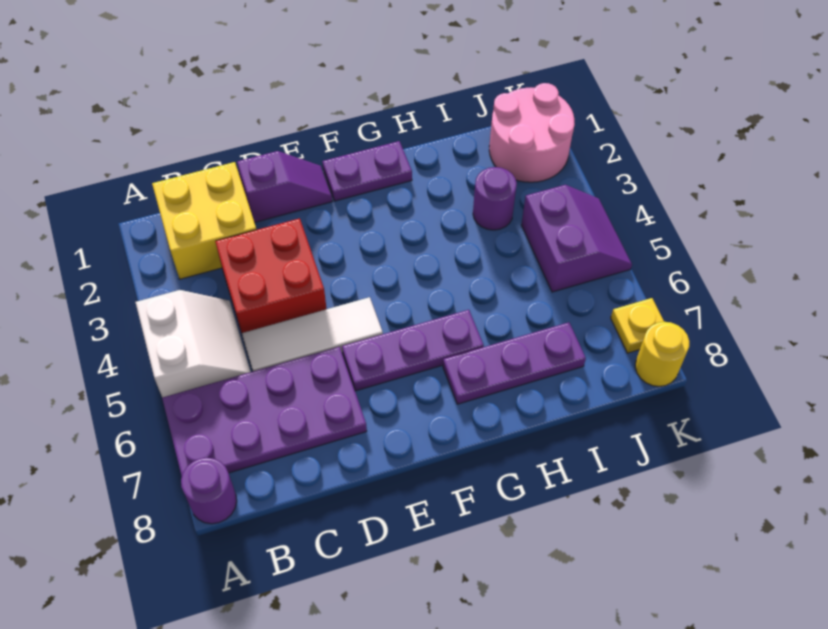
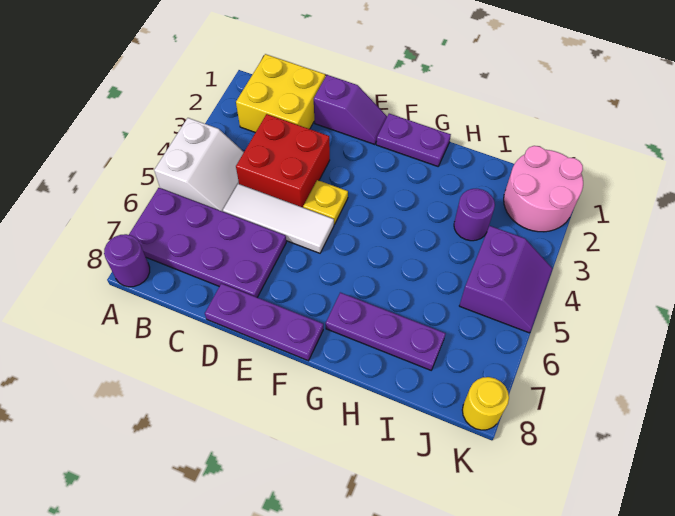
purple 1x3 plate [342,310,484,391] -> purple 1x3 plate moved to [205,284,323,361]
yellow 1x1 plate [611,298,664,353] -> yellow 1x1 plate moved to [303,180,348,225]

